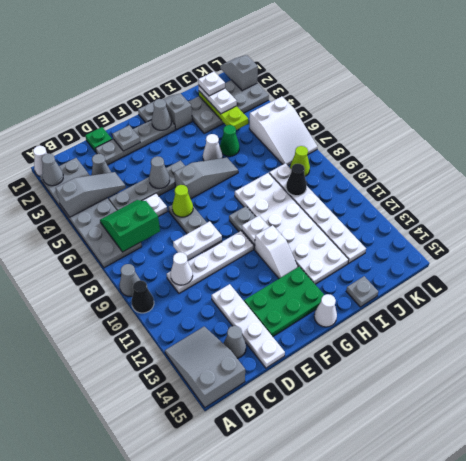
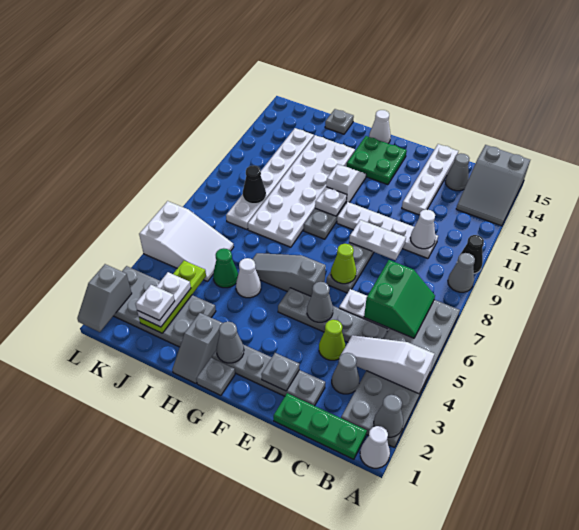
grey 1x3 slope [56,172,126,217] -> white 1x3 slope [340,335,434,394]
green 2x2 slope [100,200,160,252] -> green 2x2 slope turned to [364,260,435,338]
green 1x1 plate [85,127,112,152] -> green 1x3 plate [273,393,367,459]
green 2x3 plate [244,267,324,337] -> green 2x2 plate [346,136,407,185]
white 2x3 slope [249,96,317,165] -> white 2x3 slope turned to [139,201,234,281]
lime 1x1 cone [290,146,310,176] -> lime 1x1 cone moved to [319,320,346,360]

